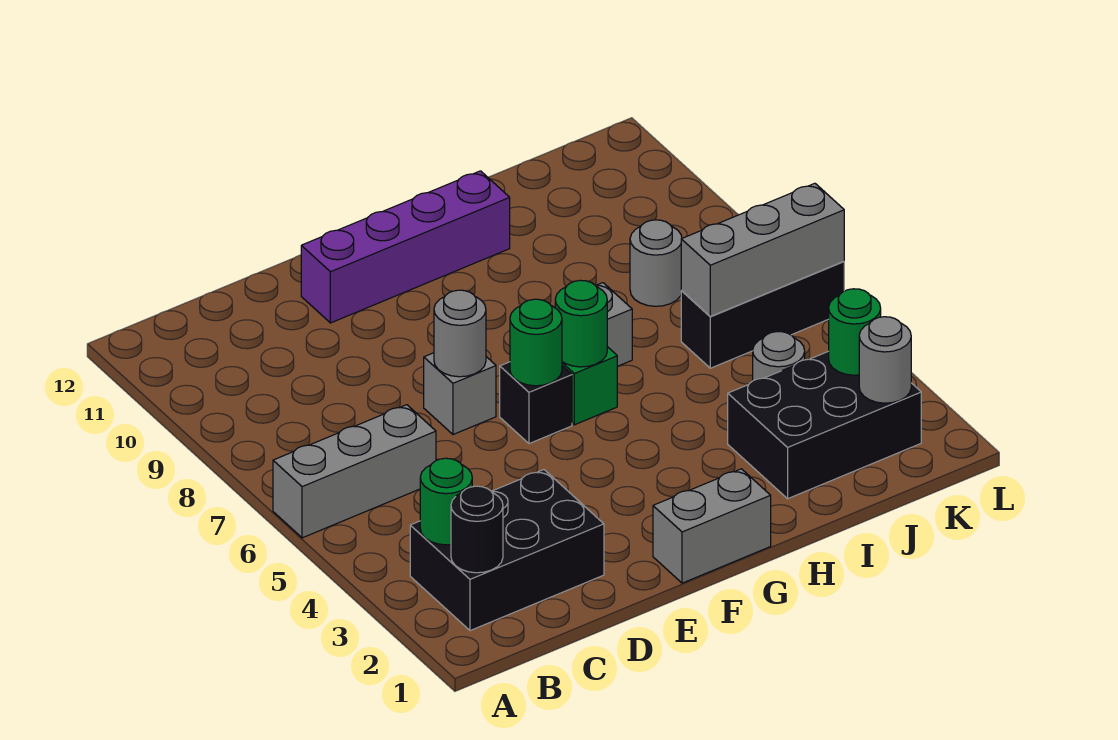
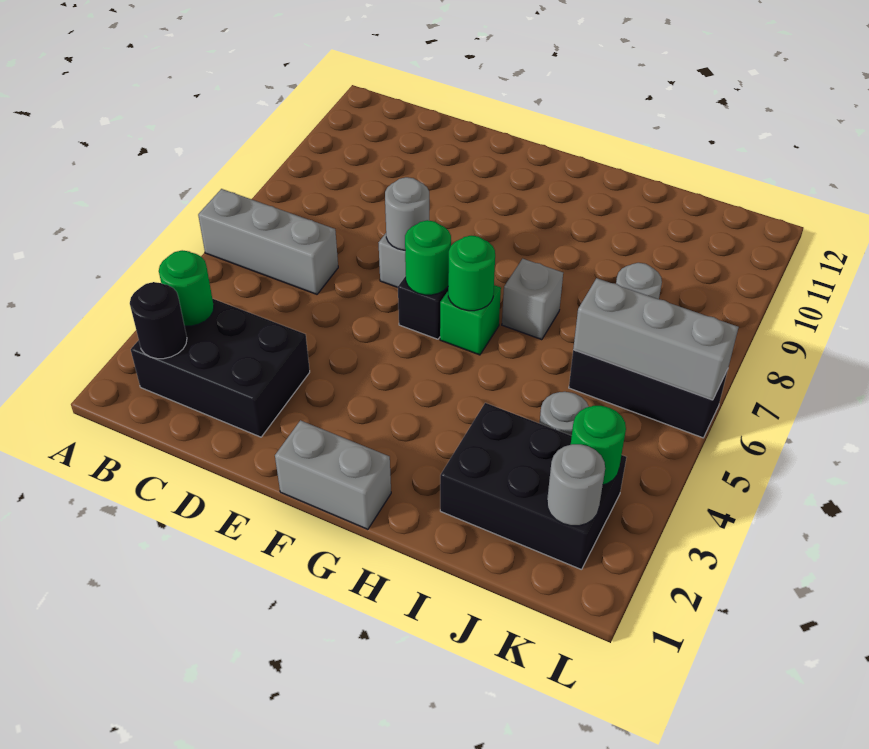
purple 1x4 brick [301,171,510,323] -> none

